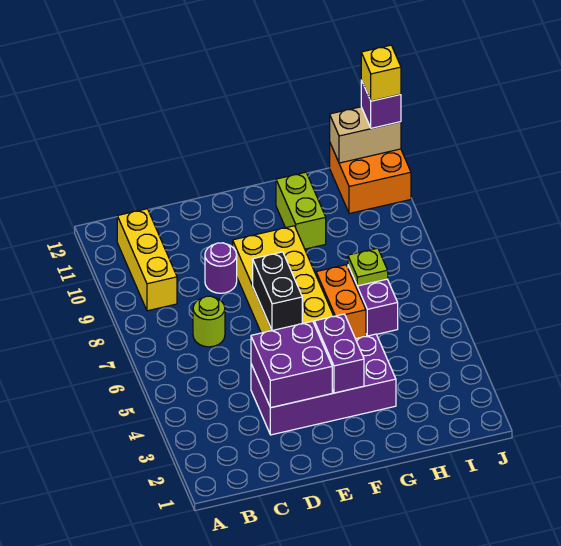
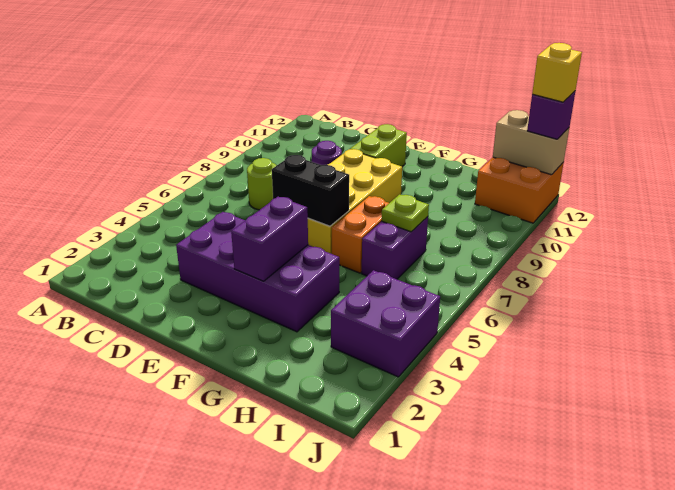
yellow 1x3 brick [117,209,177,311] -> none
purple 2x2 brick [251,321,332,408] -> purple 2x2 brick moved to [331,270,440,377]
black 1x2 brick [253,252,302,330] -> black 1x2 brick turned to [272,155,349,226]
lime 1x2 brick [276,172,326,249] -> lime 1x2 brick moved to [350,124,407,166]

